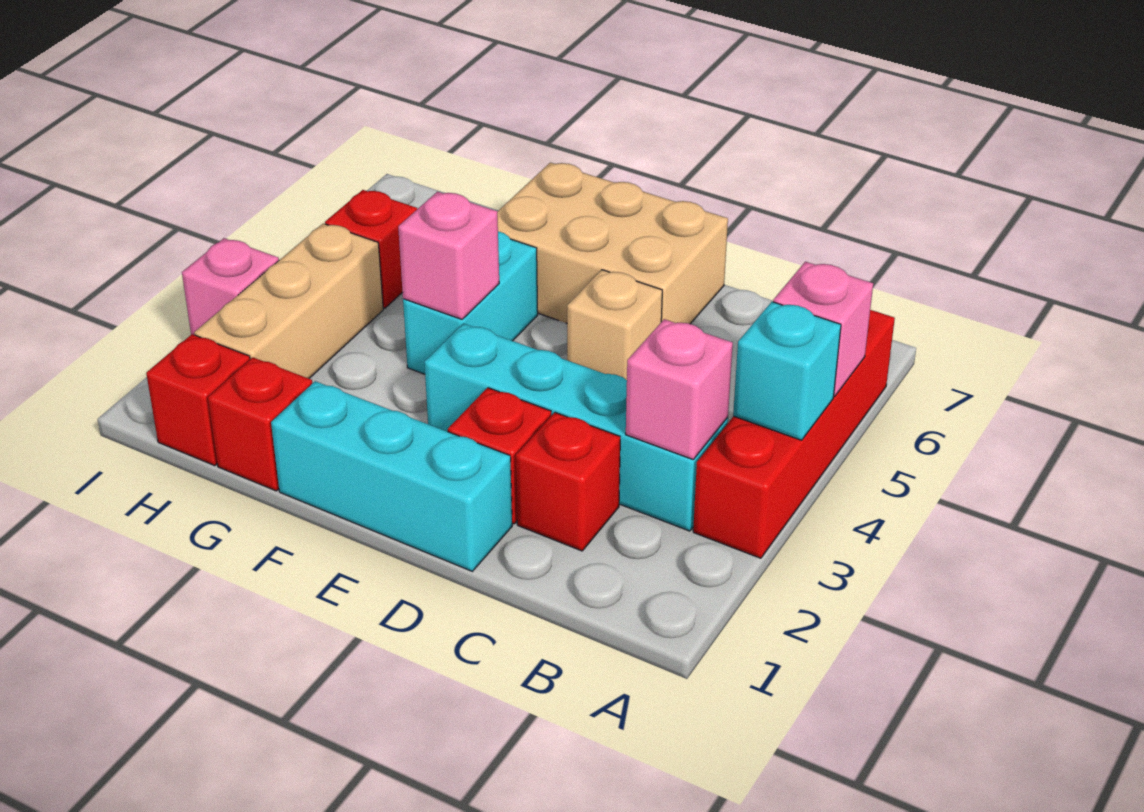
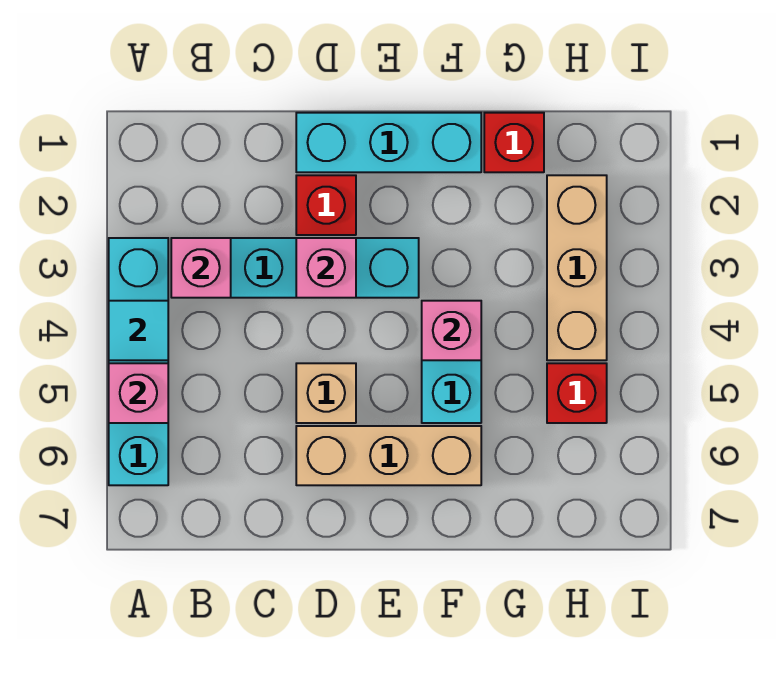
red 1x4 brick [693,310,895,558] -> cyan 1x4 brick [109,238,168,485]
cyan 1x1 brick [733,302,841,440] -> cyan 1x1 tile [109,301,168,360]
red 1x1 brick [516,412,620,551] -> none
tan 2x3 brick [497,163,728,324] -> tan 1x3 brick [296,426,481,485]
red 1x1 brick [146,334,250,466] -> none
pink 1x1 brick [182,238,279,335] -> pink 1x1 brick moved to [296,238,356,298]

